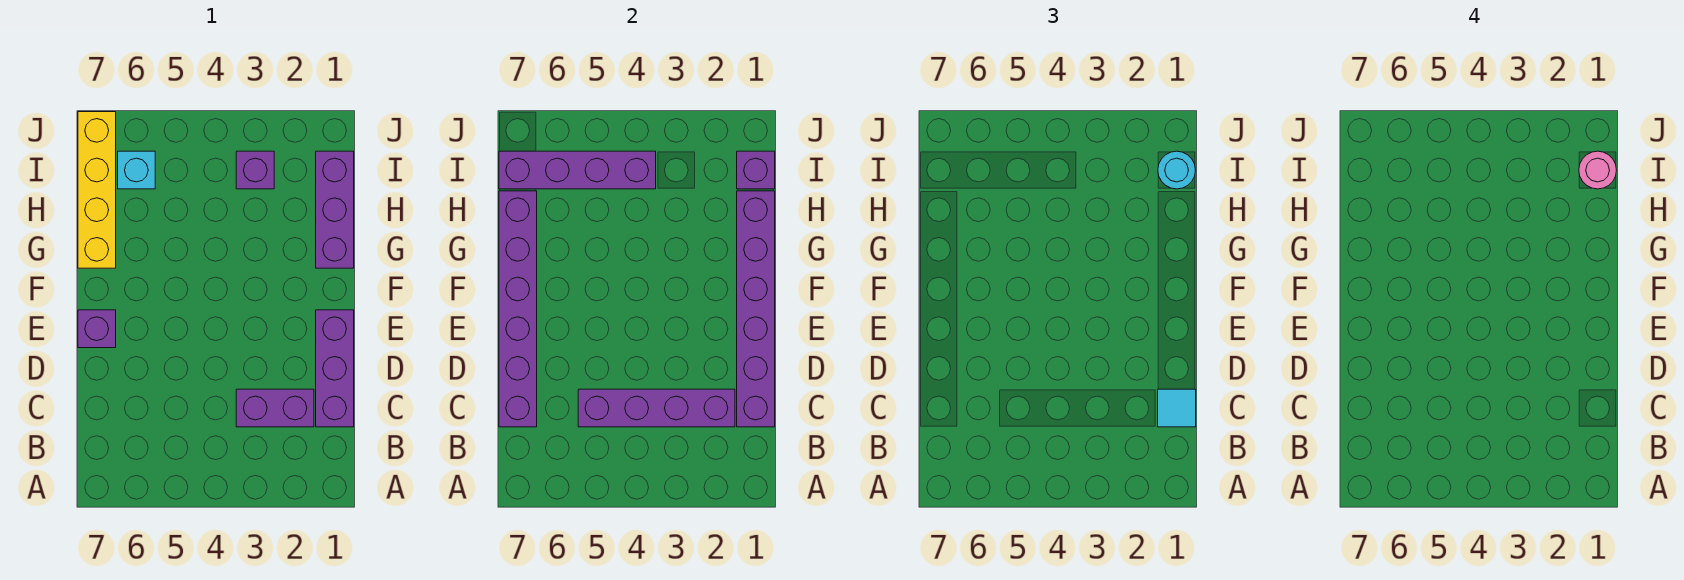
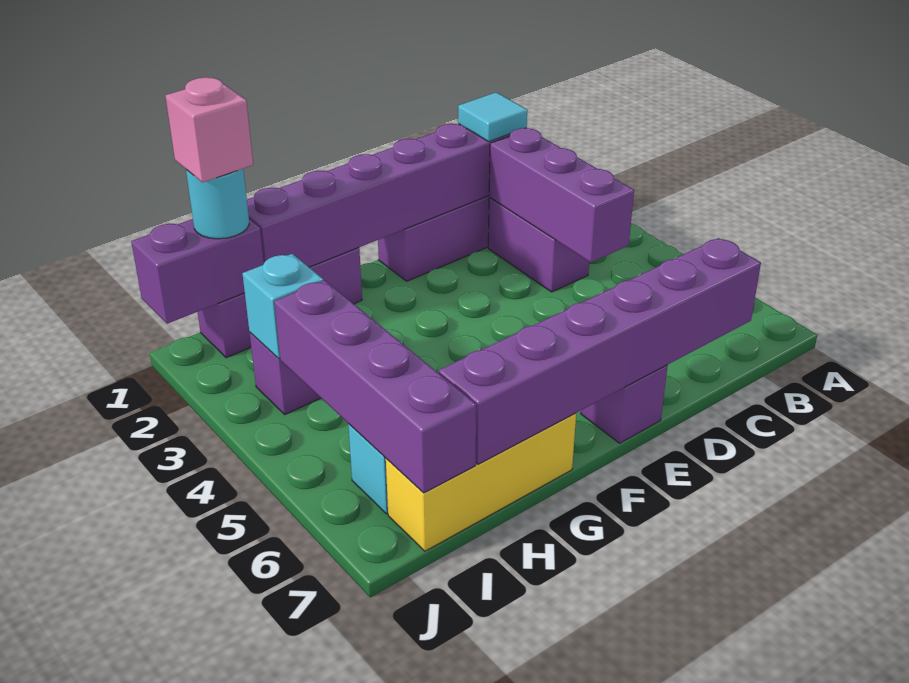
purple 1x4 brick [578,389,735,427] -> purple 1x3 brick [489,128,634,263]
yellow 1x4 brick [78,112,116,268] -> yellow 1x3 brick [386,413,576,551]
purple 1x1 brick [737,151,775,189] -> purple 1x2 brick [131,219,264,324]
pink 1x1 round brick [1579,151,1616,189] -> pink 1x1 brick [165,77,253,183]
none -> cyan 1x1 brick [242,254,323,359]

